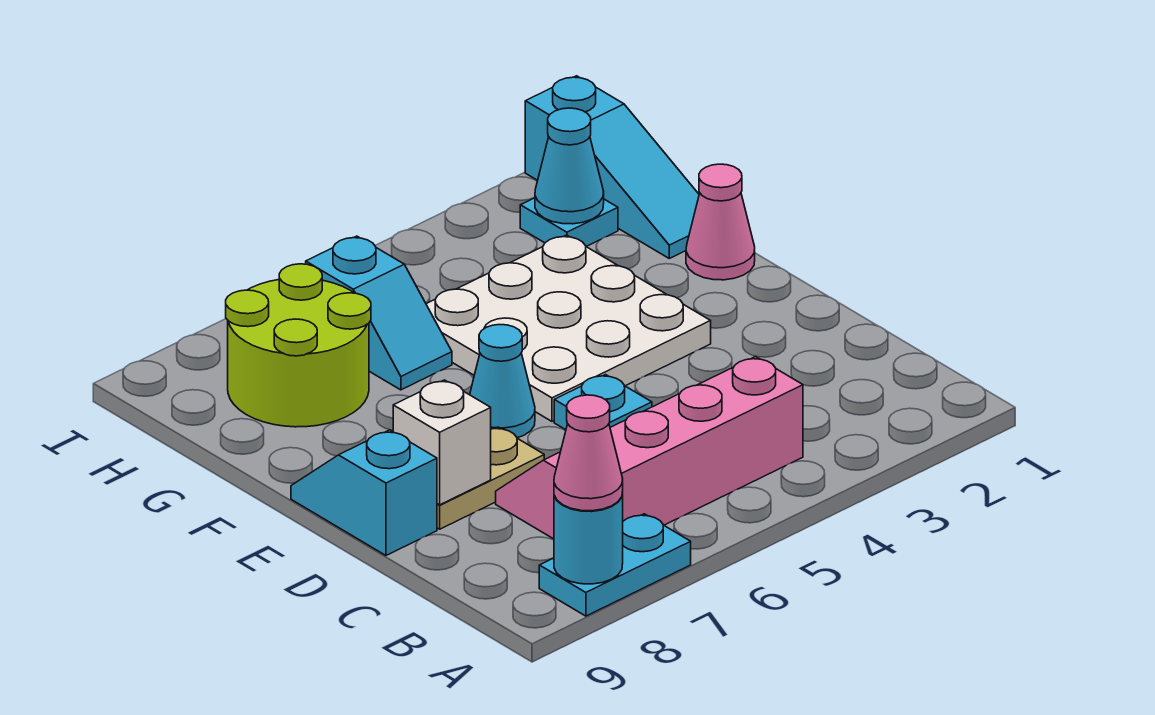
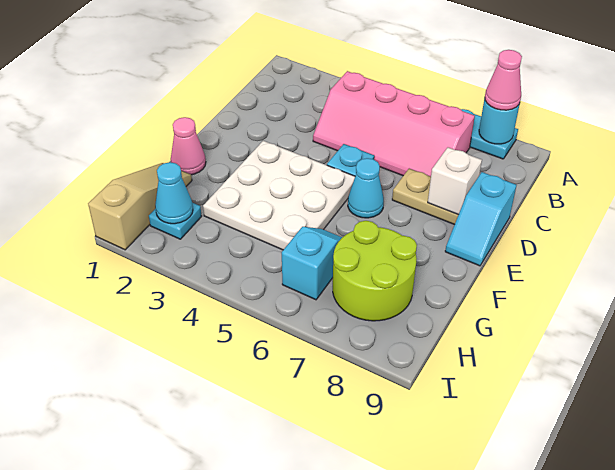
cyan 1x3 slope [525,76,699,258] -> tan 1x3 slope [88,163,192,250]

